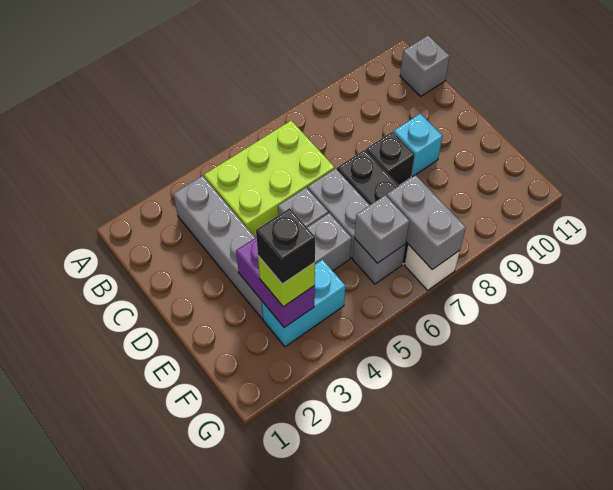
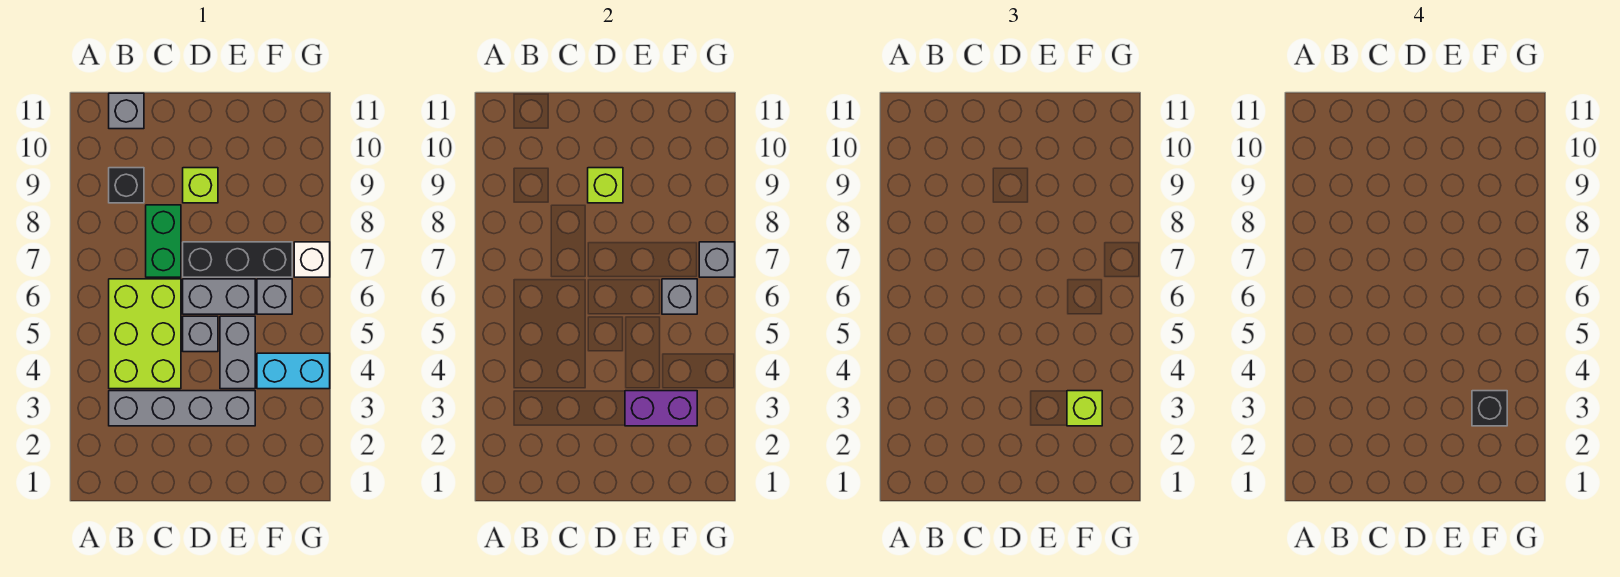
none -> green 1x2 brick [146,205,181,277]
black 1x1 brick [366,132,415,186] -> black 1x1 brick moved to [109,168,144,203]
cyan 1x1 brick [394,114,442,177] -> lime 1x1 brick [183,168,218,203]
none -> lime 1x1 brick [588,168,623,203]
cyan 1x2 brick [262,260,345,347] -> cyan 1x2 brick turned to [257,353,330,389]
grey 1x2 brick [387,175,466,270] -> grey 1x1 brick [699,242,735,277]

